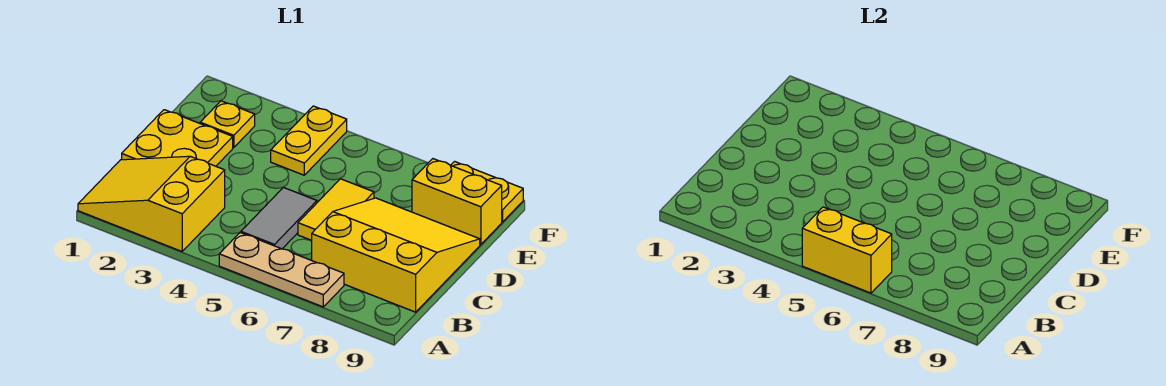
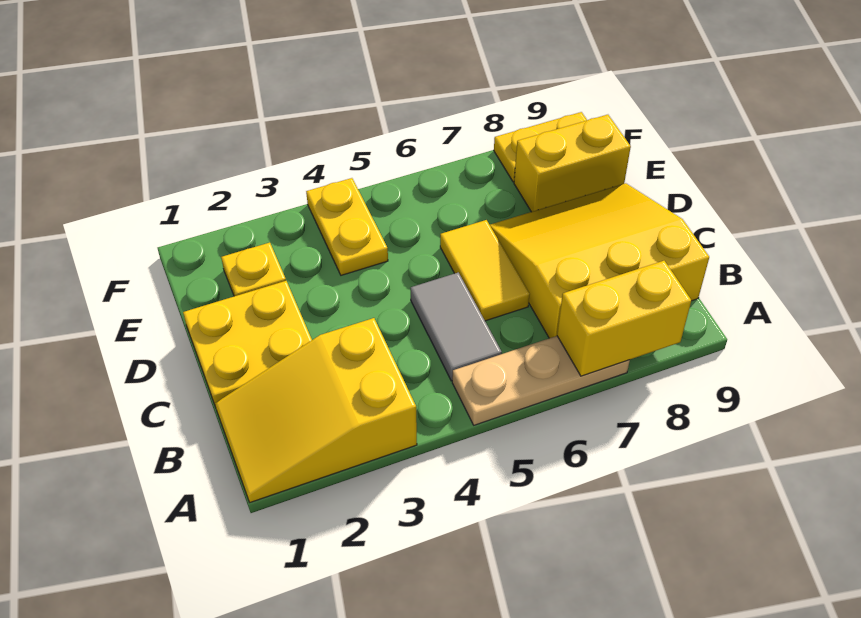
yellow 1x2 brick [802,207,892,293] -> yellow 1x2 brick moved to [557,261,691,376]

